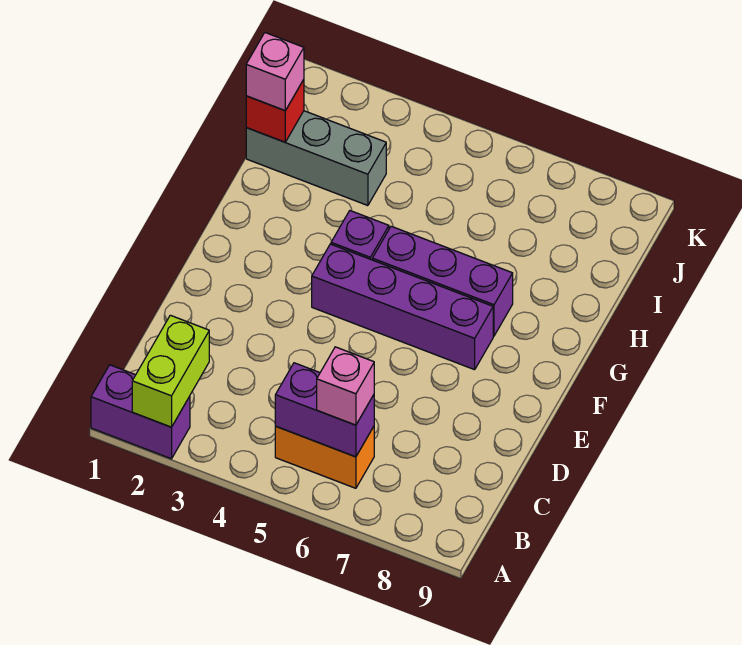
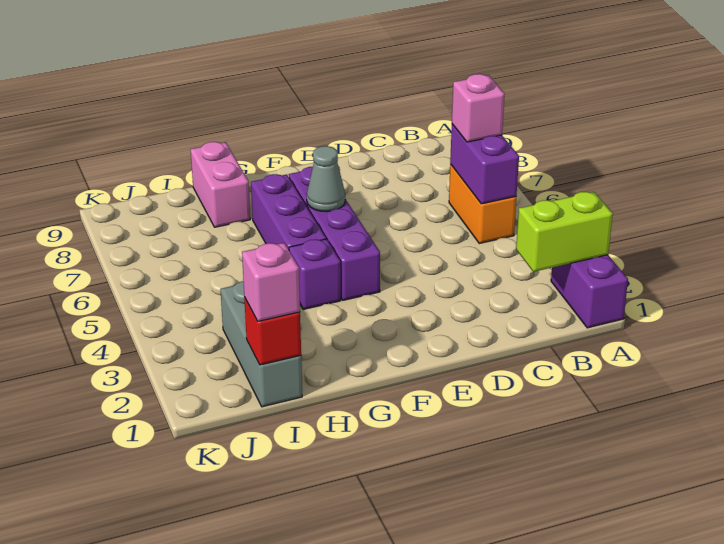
none -> grey 1x1 cone [307,146,345,212]
none -> pink 1x2 brick [191,142,250,227]

